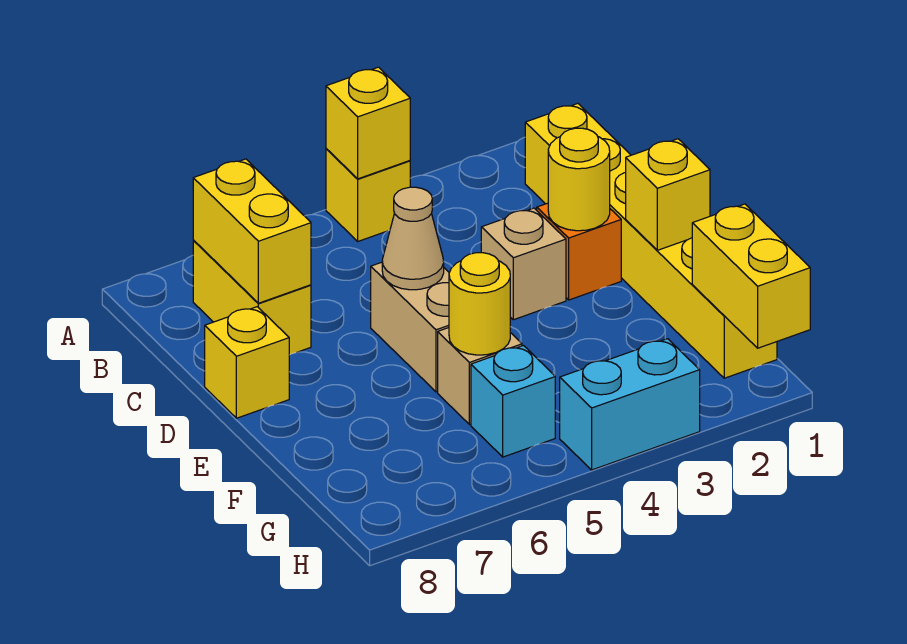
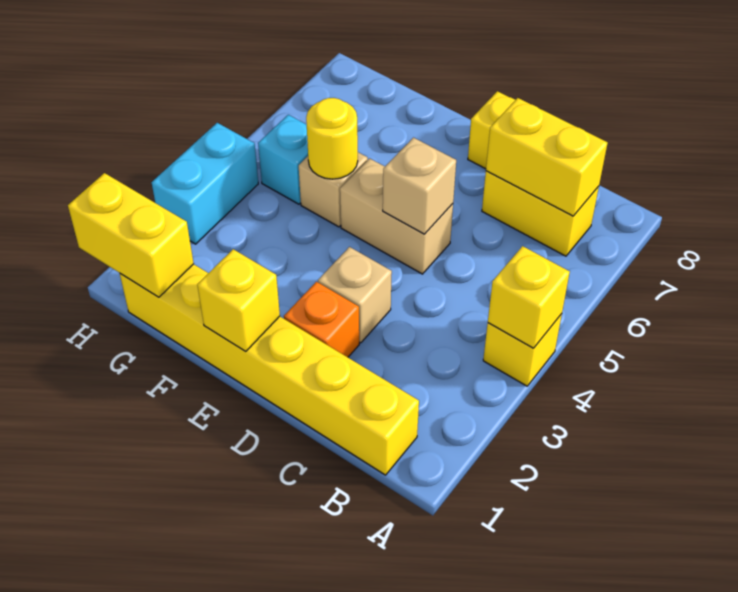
yellow 1x1 round brick [548,128,610,231] -> none
tan 1x1 cone [382,187,444,290] -> tan 1x1 brick [383,138,456,234]

